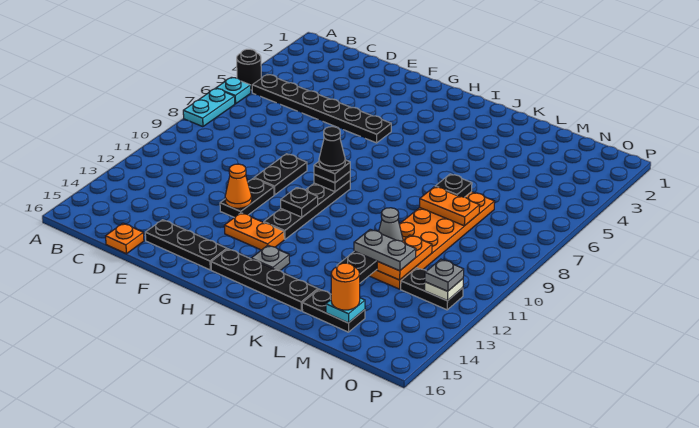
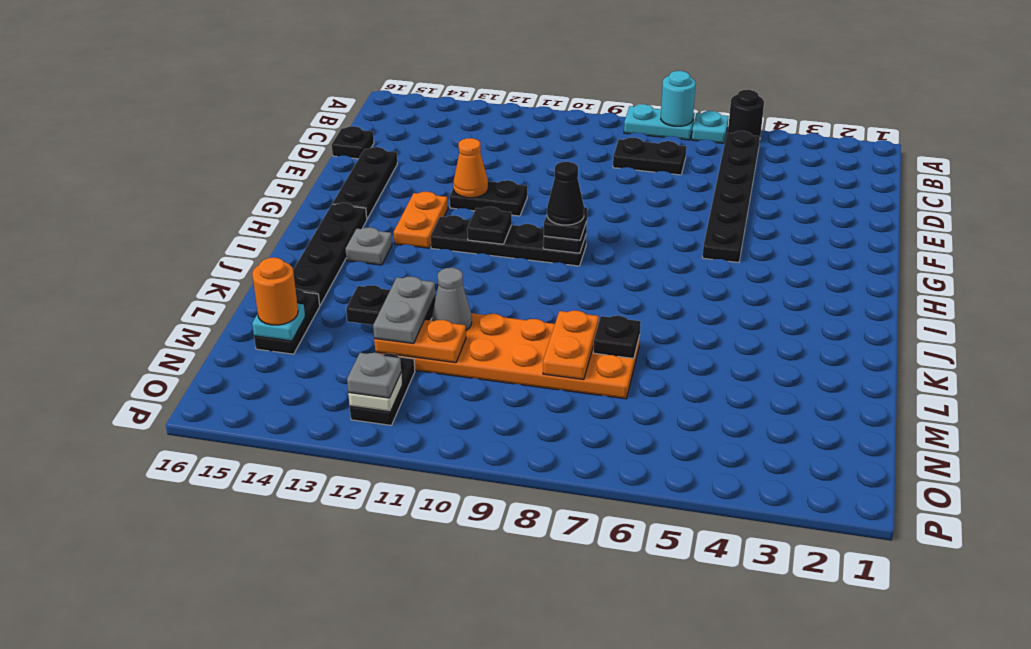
none -> cyan 1x1 round brick [661,71,696,126]
orange 1x1 plate [106,223,144,254] -> black 1x1 plate [332,126,374,159]
black 1x2 plate [254,154,307,195] -> black 1x2 plate moved to [613,137,686,175]

